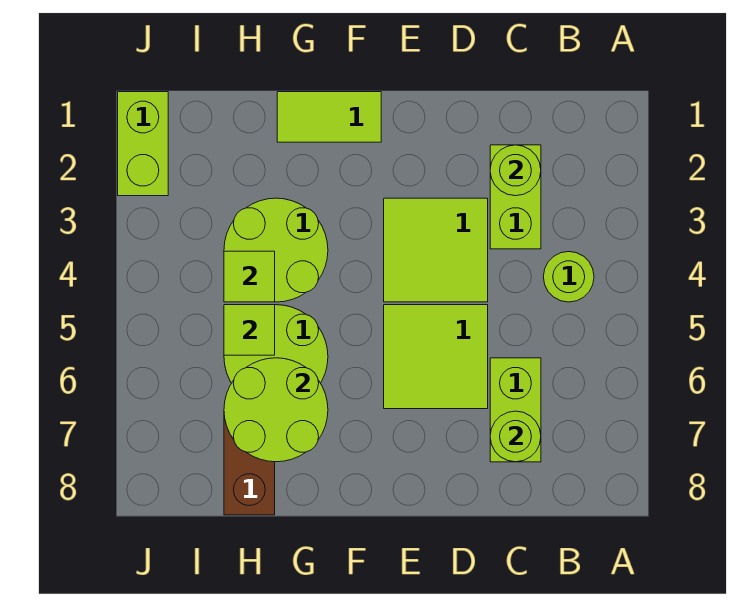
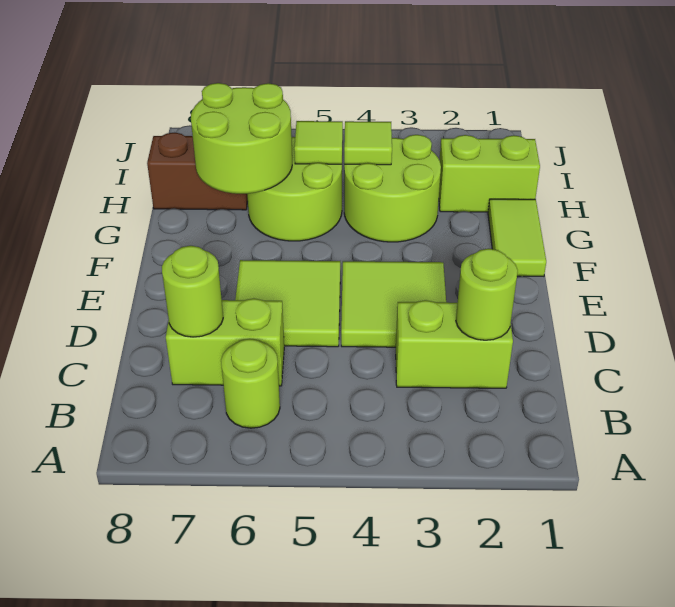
lime 1x1 round brick [543,252,594,302] -> lime 1x1 round brick moved to [221,339,280,428]
lime 1x2 brick [118,92,168,196] -> lime 1x2 brick moved to [439,135,540,212]

